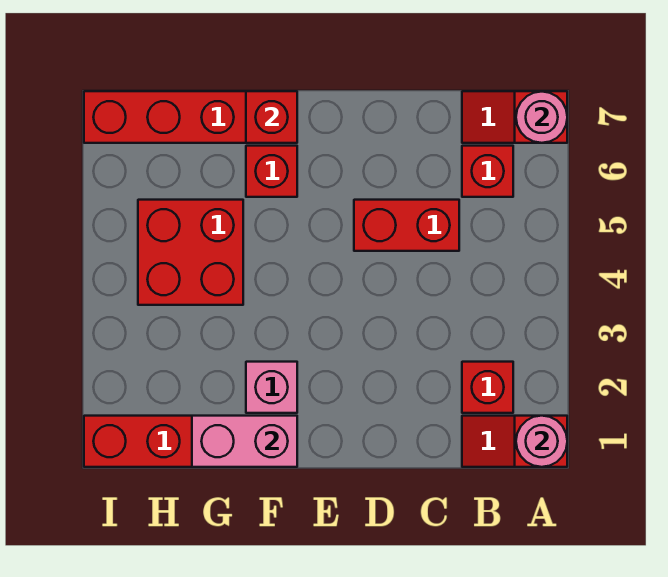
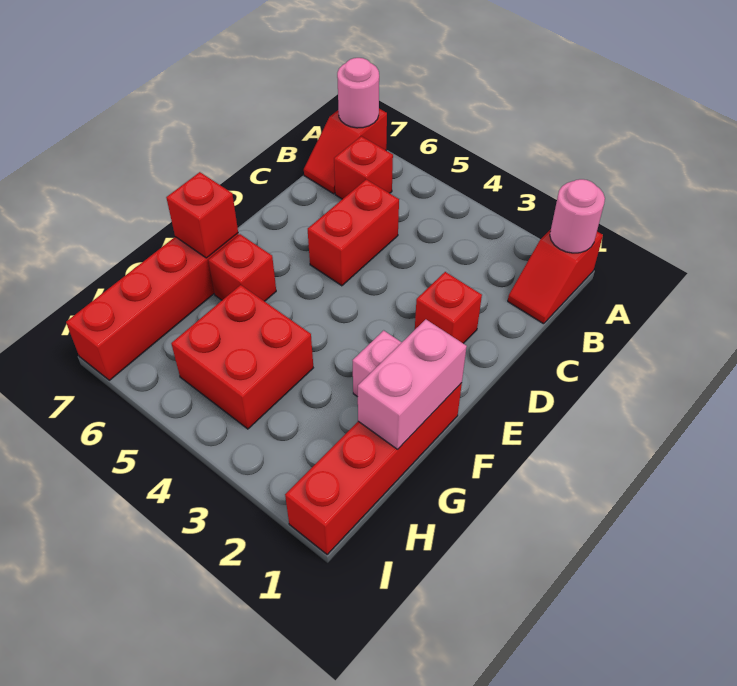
red 1x1 brick [462,362,513,413] -> red 1x1 brick moved to [415,272,482,343]

